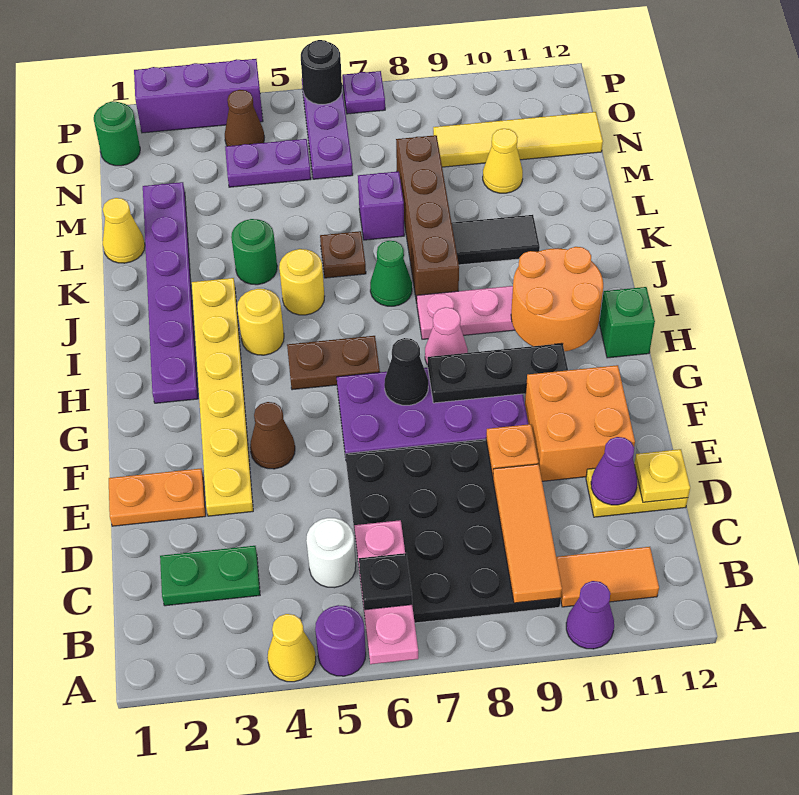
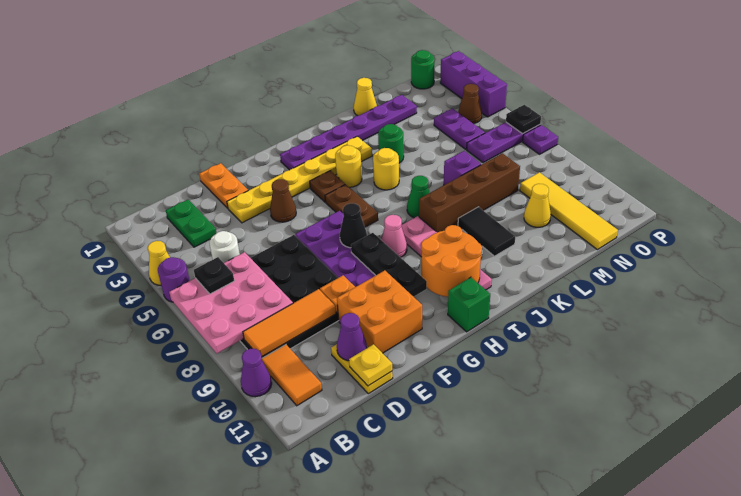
pink 1x3 plate [354,520,418,664] -> pink 3x3 plate [169,252,293,353]
brown 1x1 plate [320,231,366,278] -> brown 1x1 plate moved to [310,171,345,202]
black 1x1 round brick [301,40,342,104] -> black 1x1 plate [506,105,541,134]

